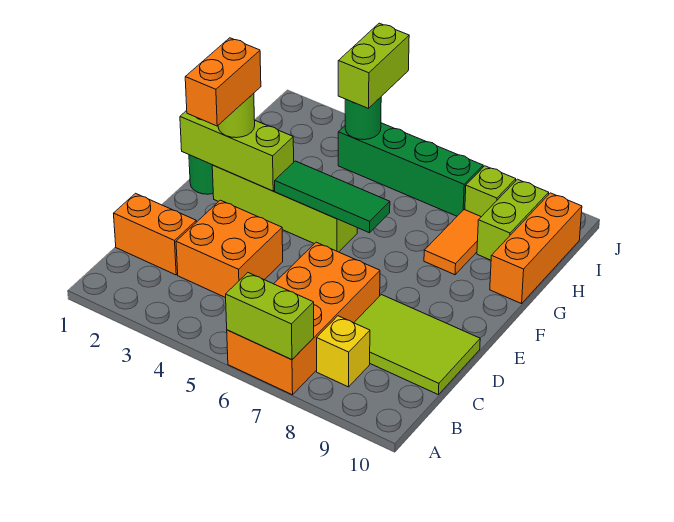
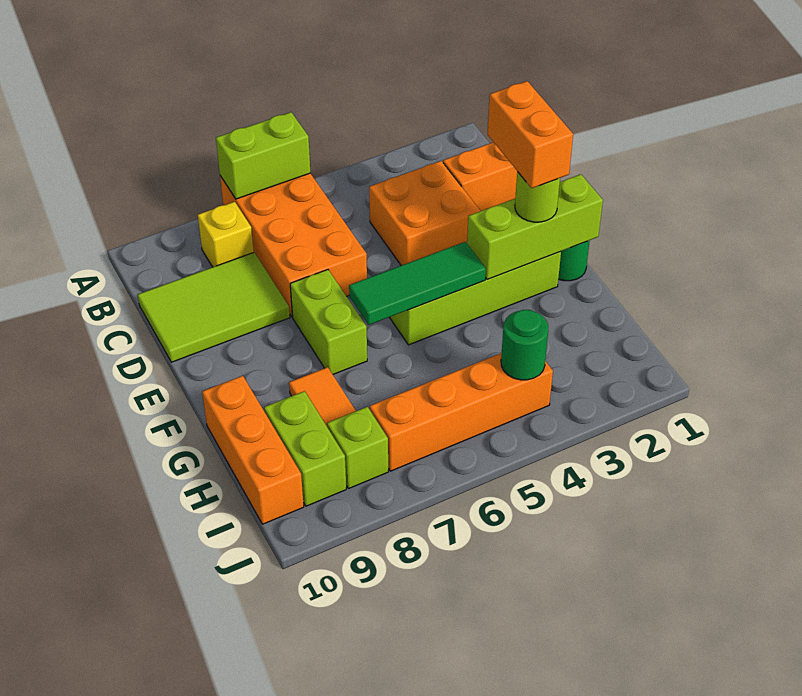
green 1x4 brick [338,123,483,216] -> orange 1x4 brick [370,353,553,471]
lime 1x2 brick [338,23,409,108] -> lime 1x2 brick moved to [290,270,367,374]

